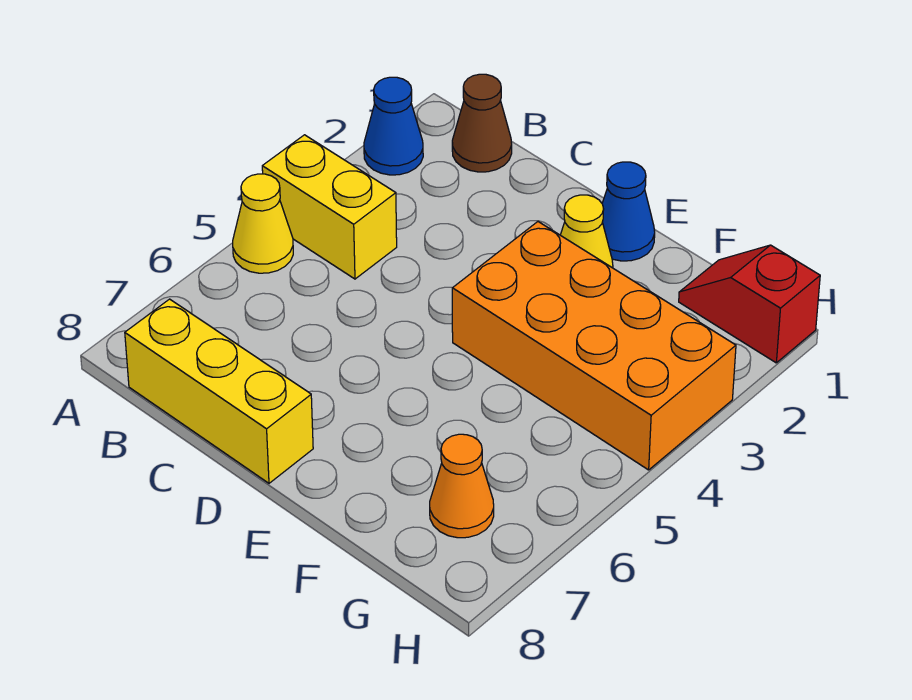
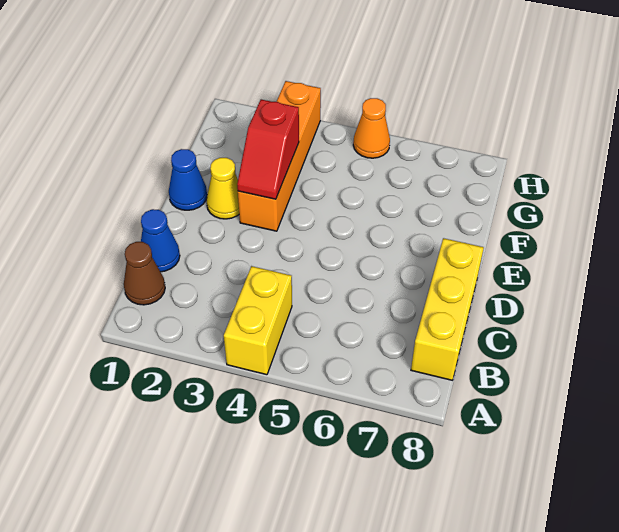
blue 1x1 cone [364,77,423,175] -> blue 1x1 cone moved to [141,209,180,272]
yellow 1x1 cone [233,174,293,273] -> none
orange 2x4 brick [452,222,736,470] -> orange 1x4 brick [238,81,321,231]
red 1x2 slope [679,245,820,363] -> red 1x2 slope moved to [237,99,299,199]
orange 1x1 cone [430,434,494,538] -> orange 1x1 cone moved to [353,98,390,158]

